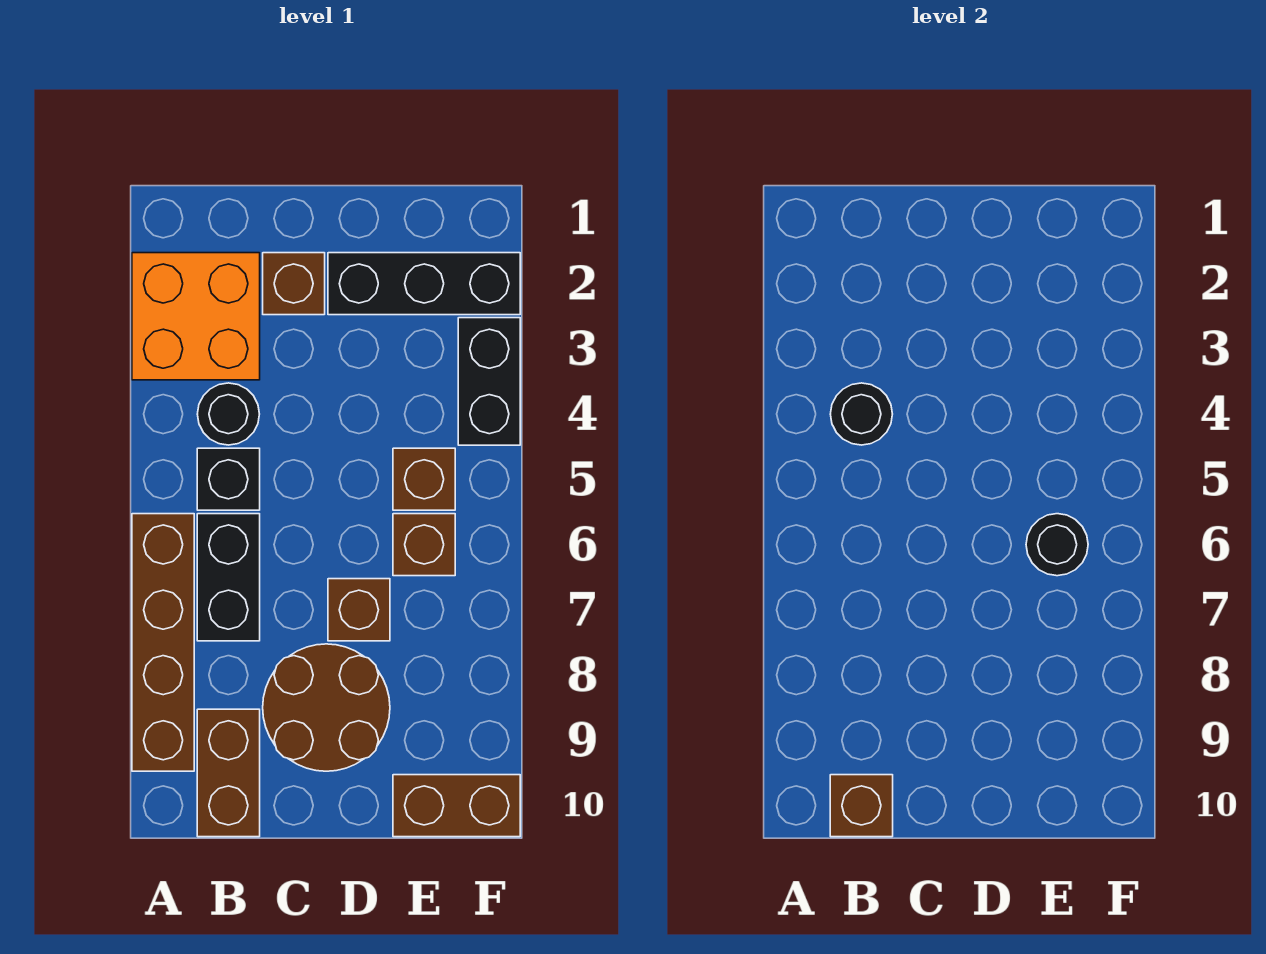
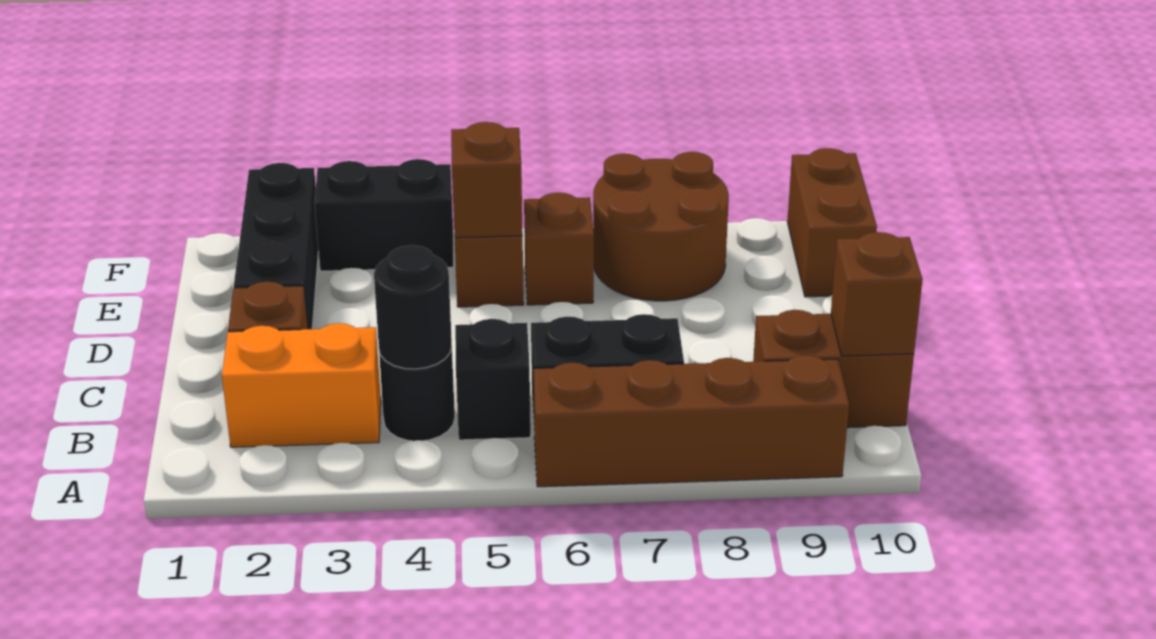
orange 2x2 brick [132,253,260,380] -> orange 1x2 brick [222,323,381,447]
brown 2x2 round brick [263,644,390,771] -> brown 2x2 round brick moved to [593,152,729,301]
brown 1x1 brick [328,579,390,641] -> brown 1x1 brick moved to [451,122,523,238]
black 1x1 round brick [1026,514,1088,576] -> none

